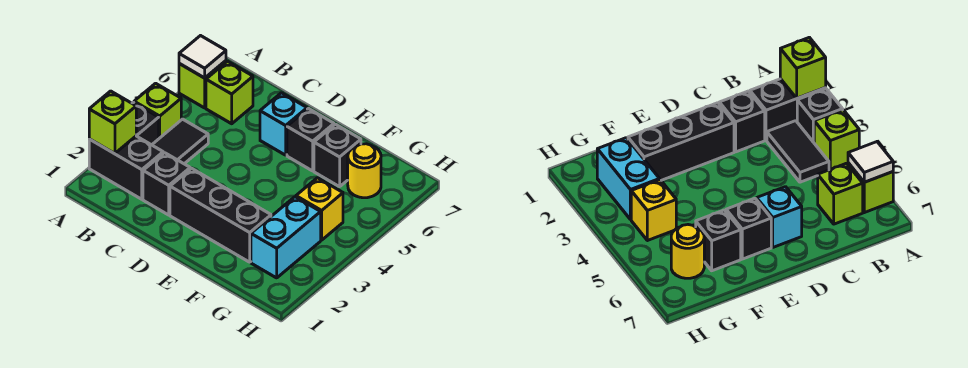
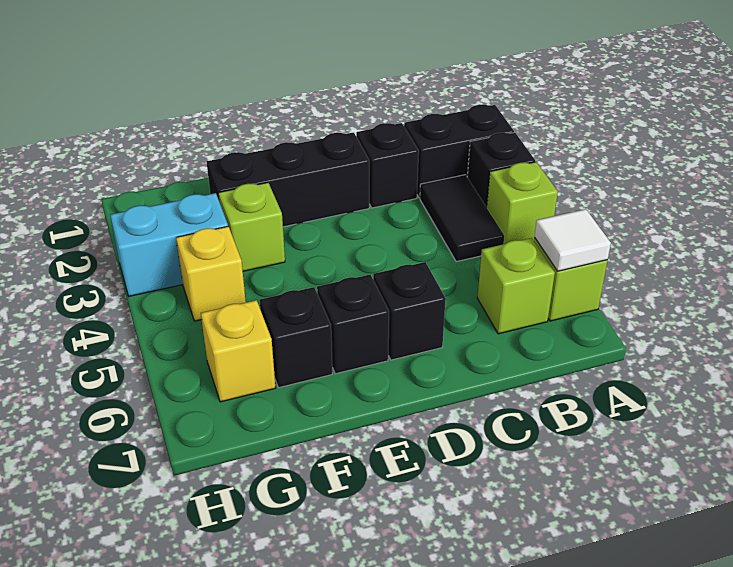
lime 1x1 brick [89,91,136,154] -> lime 1x1 brick moved to [219,183,285,271]
cyan 1x1 brick [260,93,307,155] -> black 1x1 brick [373,262,446,360]
cyan 1x2 brick [251,197,321,278] -> cyan 1x2 brick turned to [110,193,228,296]
yellow 1x1 round brick [348,144,381,198] -> yellow 1x1 brick [201,300,275,402]

